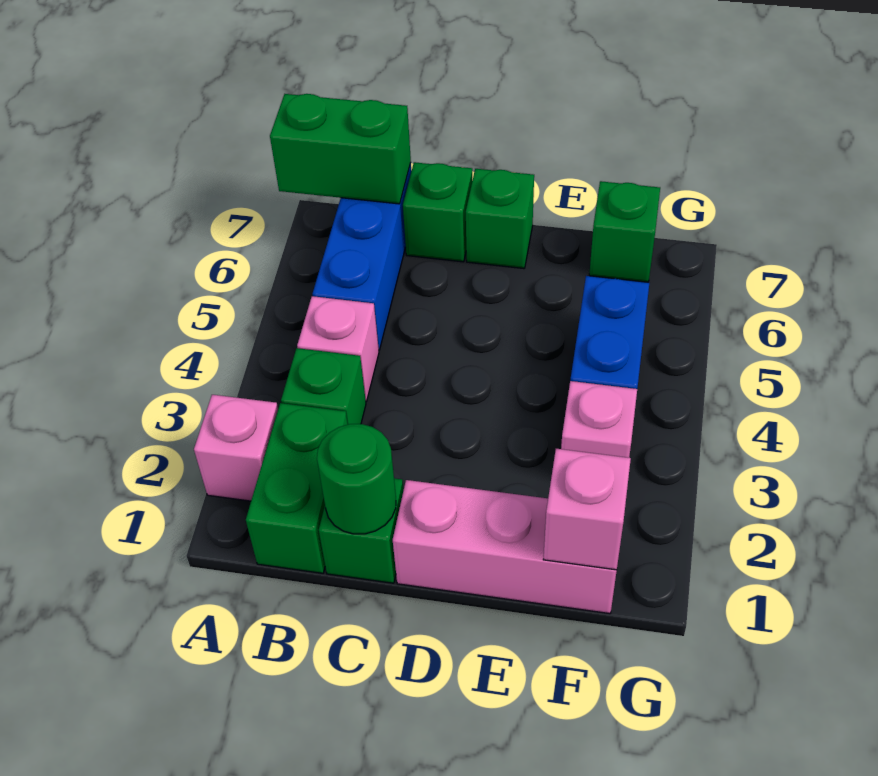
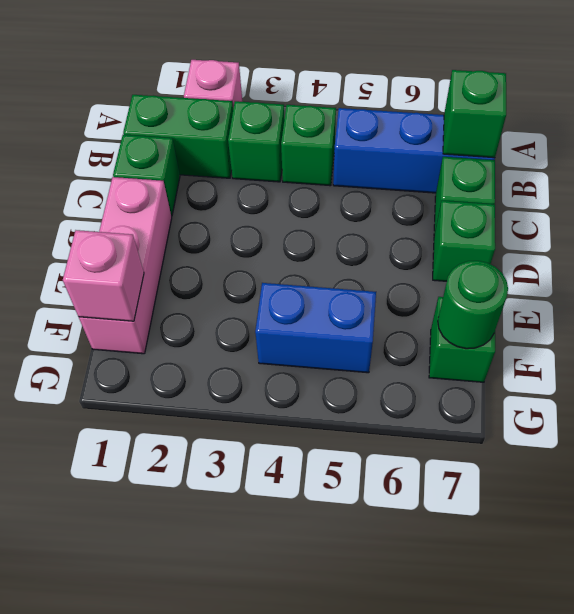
green 1x2 brick [270,94,411,204] -> green 1x1 brick [443,70,506,158]
pink 1x1 brick [297,296,379,401] -> green 1x1 brick [281,105,336,186]
green 1x1 round brick [317,424,396,534] -> green 1x1 round brick moved to [438,261,508,349]
pink 1x1 brick [561,381,637,458] -> none

